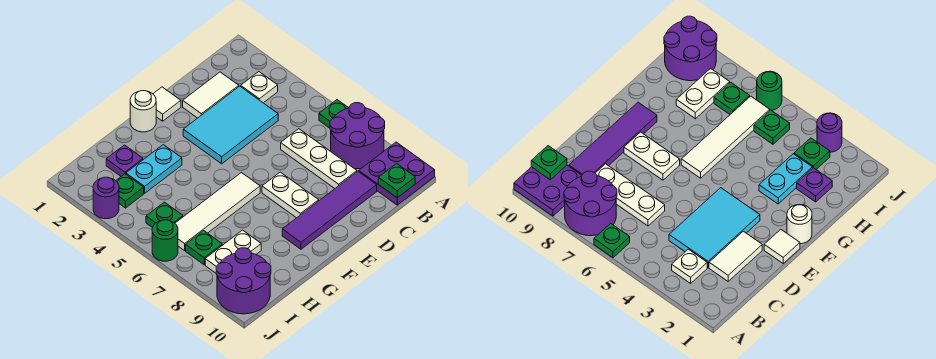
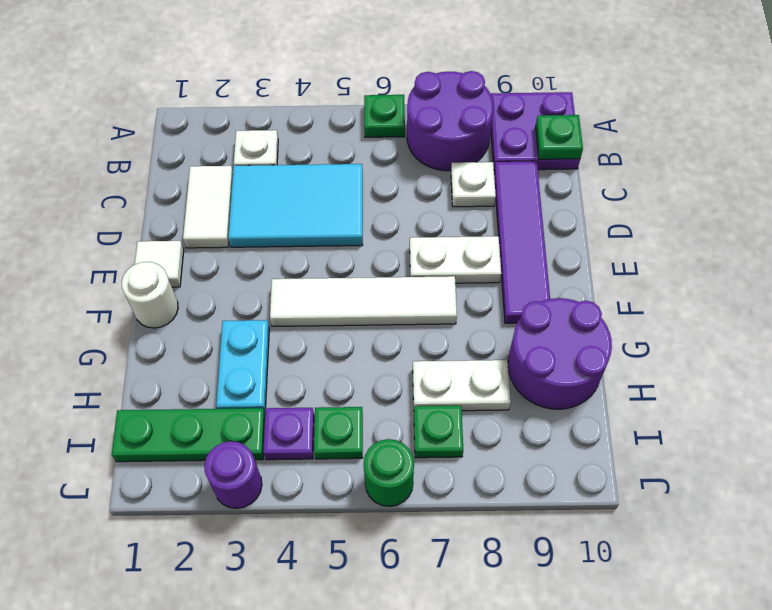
cyan 2x3 tile [183,86,278,164] -> cyan 2x3 tile turned to [228,164,363,247]
white 1x3 plate [281,129,357,188] -> white 1x1 plate [451,162,496,207]
white 1x4 tile [175,173,260,251] -> white 1x4 tile turned to [270,276,457,326]
purple 1x1 plate [106,145,143,176] -> purple 1x1 plate moved to [263,408,314,460]
white 1x2 plate [205,230,261,273] -> white 1x2 plate turned to [413,360,511,411]
green 1x1 plate [116,174,144,208] -> green 1x3 plate [112,408,265,462]
purple 2x2 round brick [216,248,271,314] -> purple 2x2 round brick moved to [508,298,612,409]

